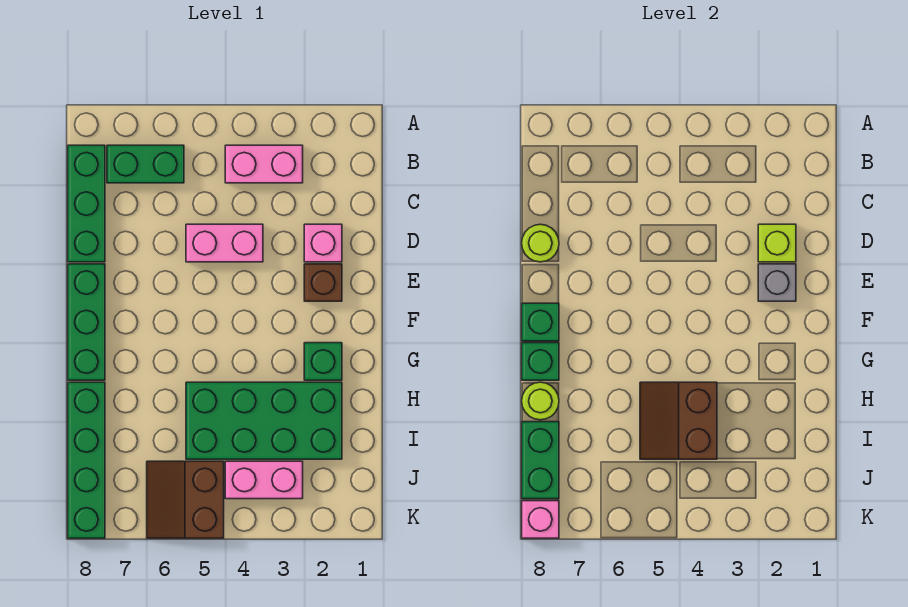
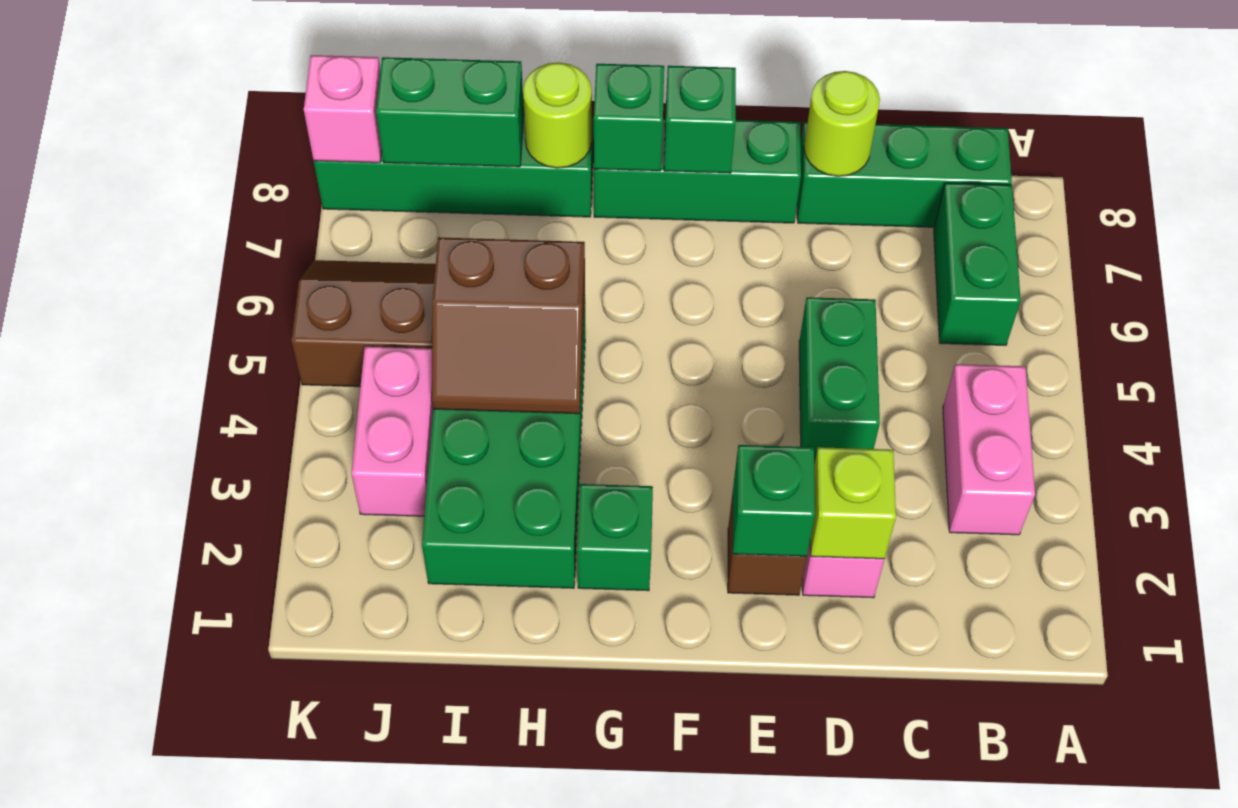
pink 1x2 brick [186,224,263,262] -> green 1x2 brick [799,297,880,463]
grey 1x1 brick [758,264,796,301] -> green 1x1 brick [733,445,815,557]
brown 2x2 slope [640,382,717,459] -> brown 2x2 slope turned to [432,237,585,414]

